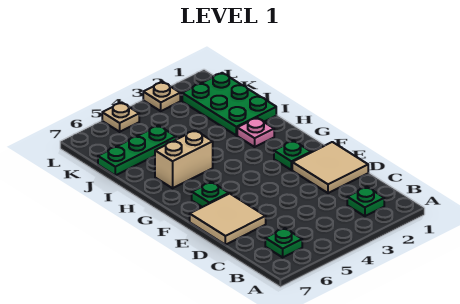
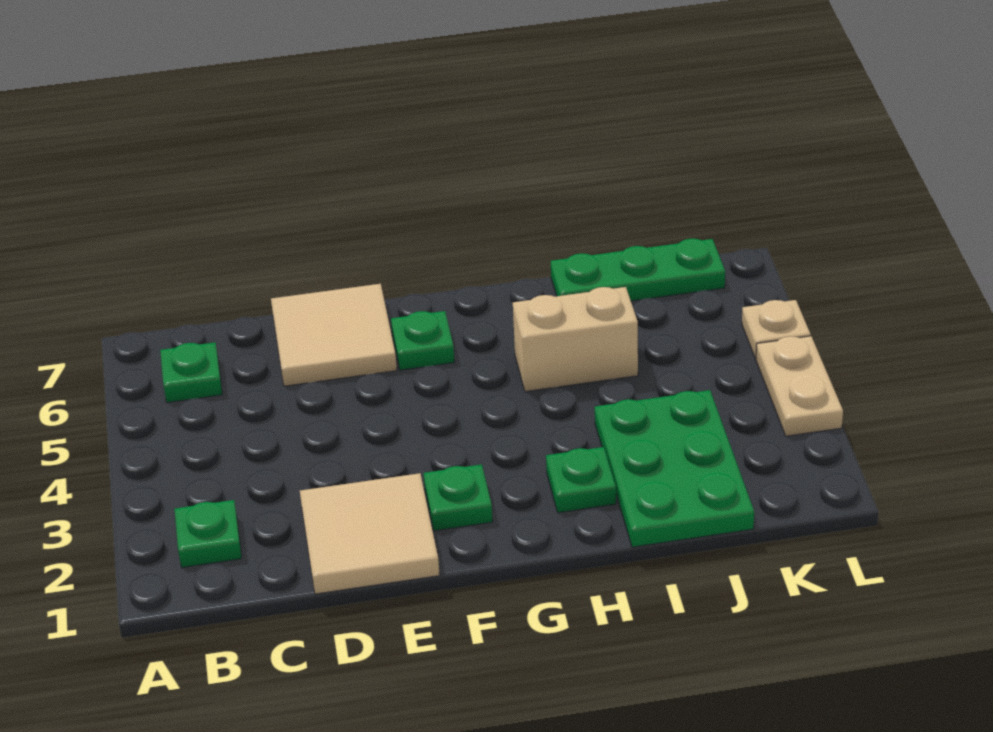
pink 1x1 plate [237,118,274,147] -> green 1x1 plate [546,447,616,513]
tan 1x2 brick [155,130,213,188] -> tan 1x2 brick turned to [513,287,638,392]
green 2x3 plate [182,73,276,135] -> green 2x3 plate turned to [595,390,754,547]
green 1x3 plate [98,126,176,175] -> green 1x3 plate turned to [551,239,725,301]
tan 1x1 plate [143,82,180,111] -> tan 1x2 plate [756,336,843,436]

